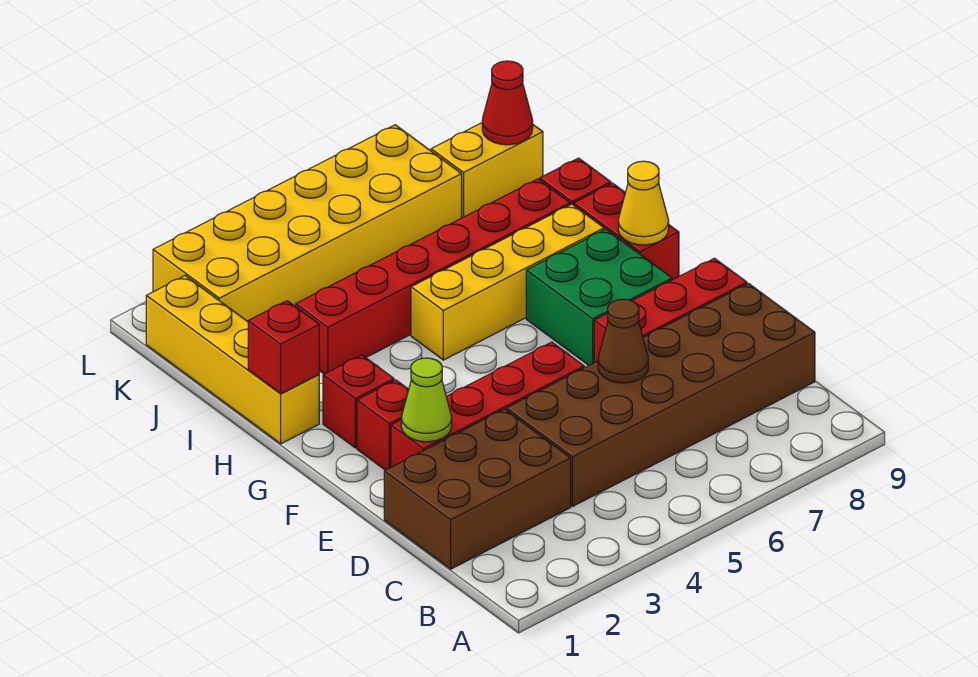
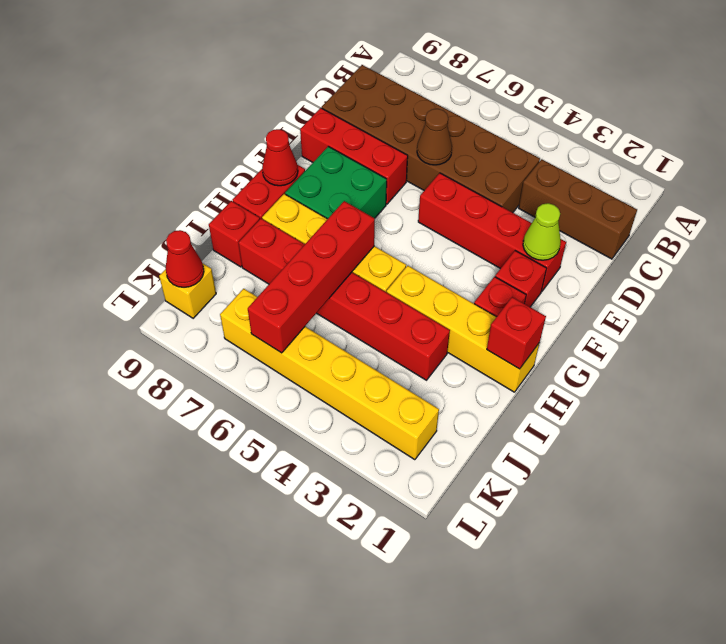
brown 2x3 brick [384,409,571,569] -> brown 1x3 brick [519,159,637,259]
yellow 1x1 cone [618,161,669,245] -> red 1x1 cone [262,129,298,186]
yellow 1x4 brick [146,276,319,444] -> yellow 1x4 brick turned to [387,266,539,392]
none -> red 1x4 brick [248,201,375,353]
yellow 2x6 brick [153,125,462,321] -> yellow 1x6 brick [220,289,439,460]
yellow 1x2 brick [431,123,543,218] -> yellow 1x1 brick [159,264,216,318]

